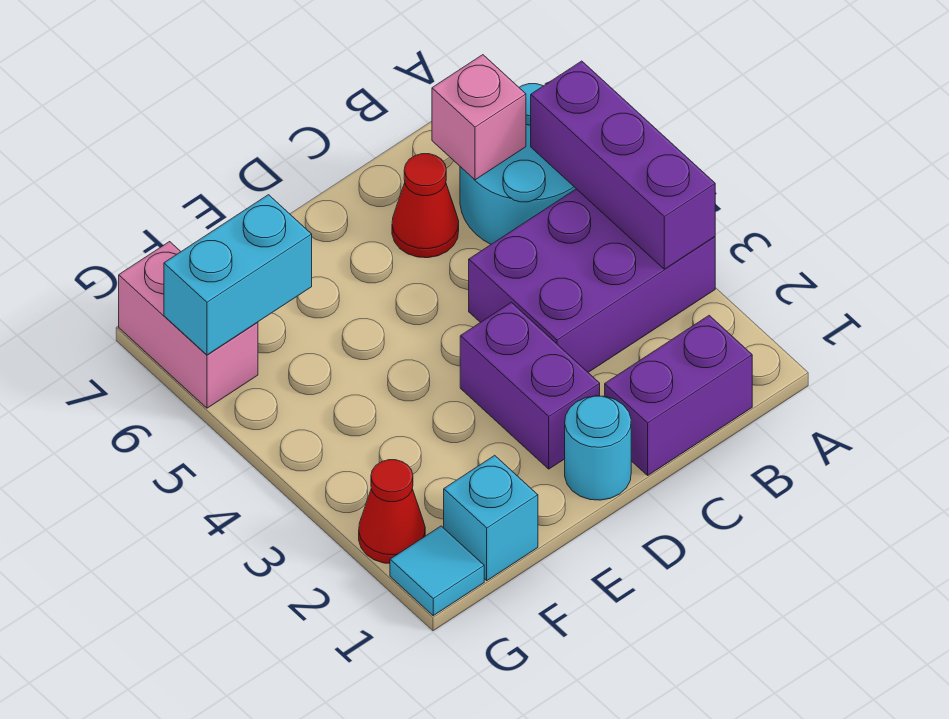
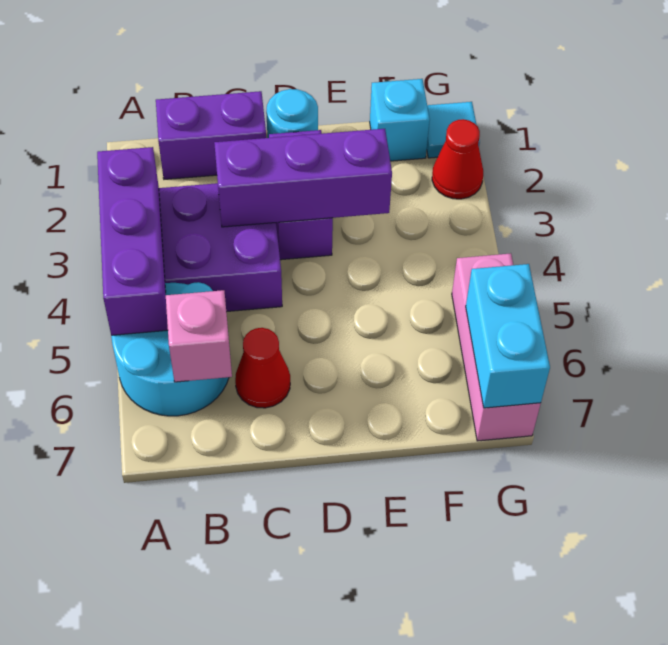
none -> purple 1x3 brick [214,129,392,227]
cyan 1x2 brick [164,195,312,355] -> cyan 1x2 brick turned to [466,264,550,408]
pink 1x2 brick [119,242,258,408] -> pink 1x3 brick [452,253,541,441]

